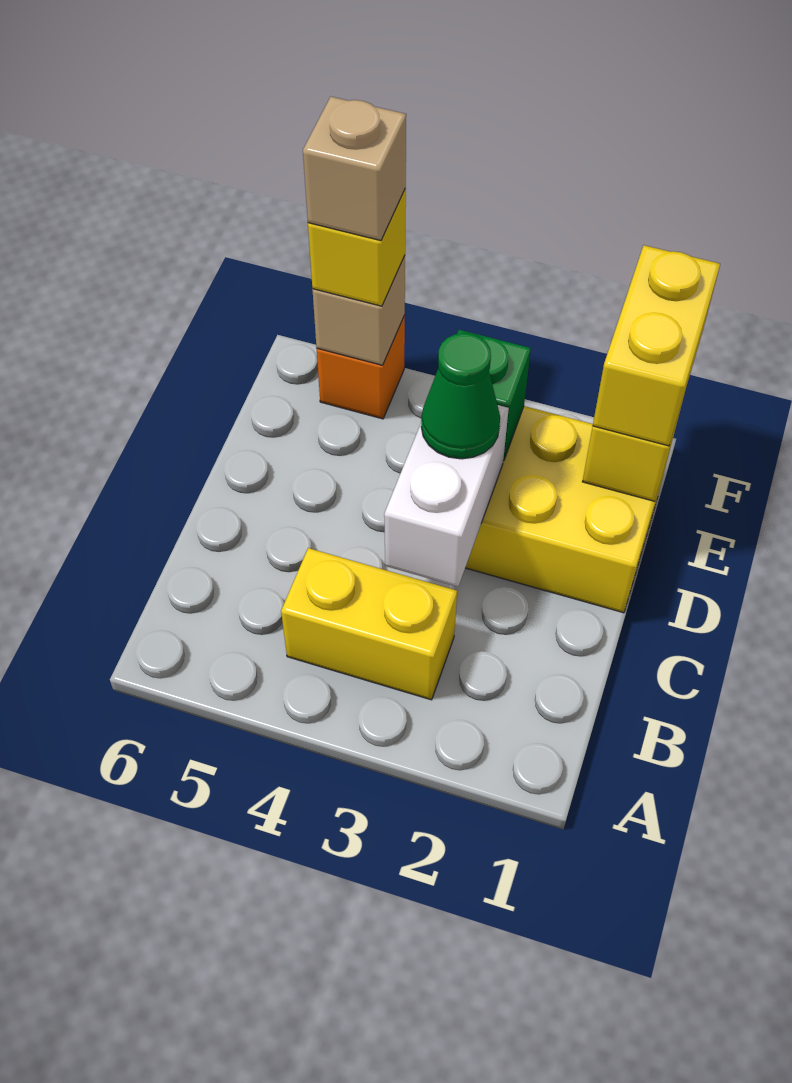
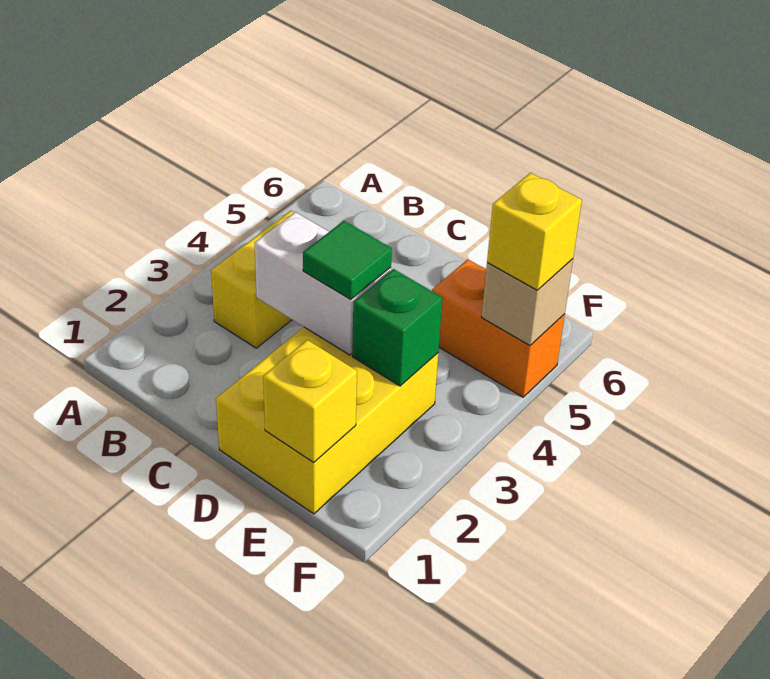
green 1x1 cone [421,333,500,459] -> green 1x1 tile [303,221,392,299]
yellow 1x2 brick [593,245,720,446] -> none
orange 1x1 brick [317,316,405,419] -> orange 1x2 brick [432,259,565,397]
tan 1x1 brick [303,97,406,241] -> none

